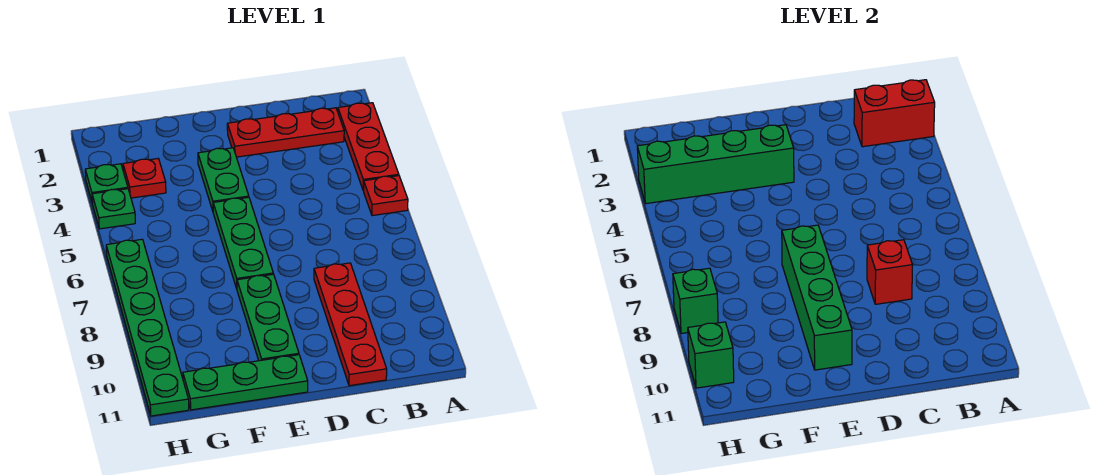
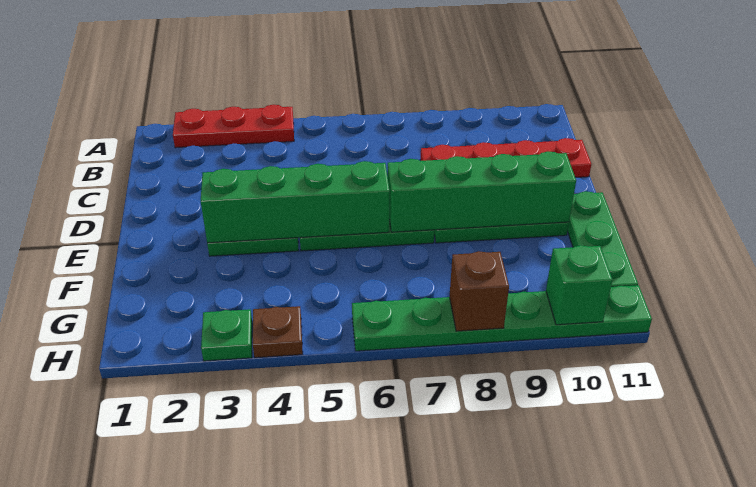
red 1x2 brick [854,80,935,147] -> none
red 1x1 plate [364,176,408,216] -> none
red 1x3 plate [227,108,344,157] -> none
red 1x1 brick [867,240,913,304] -> none
green 1x4 brick [637,125,794,204] -> green 1x4 brick turned to [201,161,390,243]
red 1x1 plate [123,159,166,198] -> none
green 1x1 plate [92,189,135,229] -> brown 1x1 plate [253,306,303,358]
green 1x1 brick [673,268,718,334] -> brown 1x1 brick [450,251,509,331]

